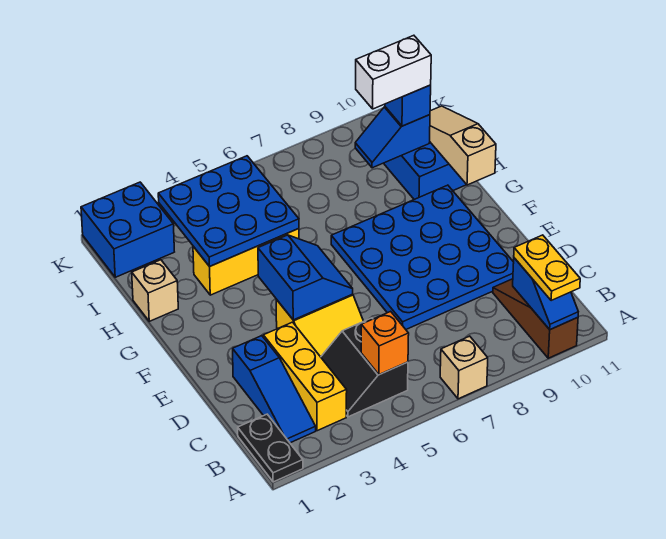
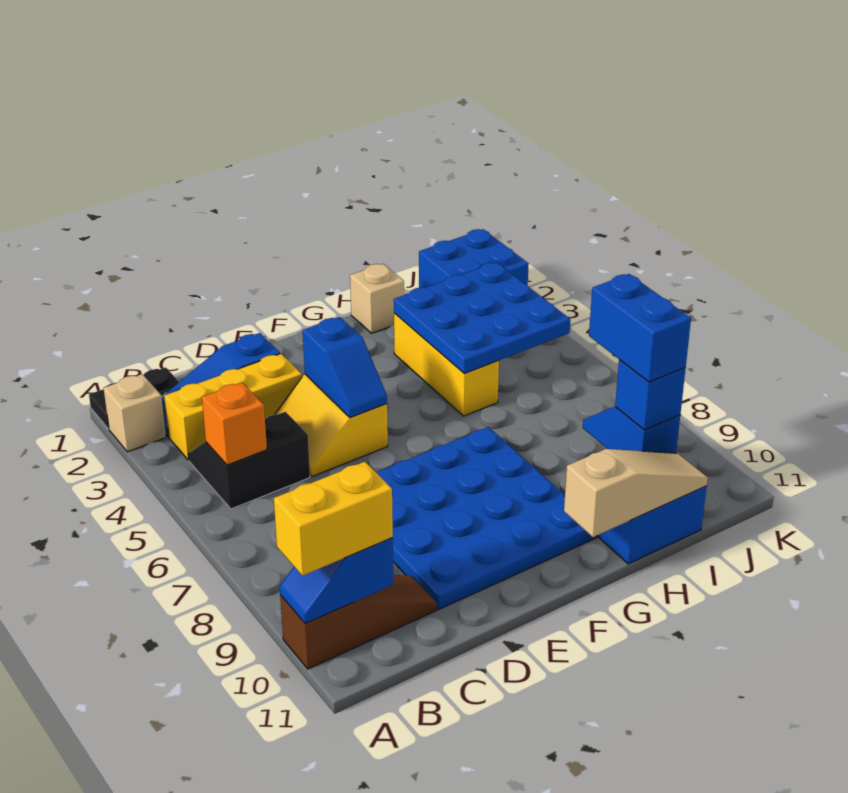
tan 1x1 brick [440,336,488,399] -> tan 1x1 brick moved to [103,374,166,452]
yellow 1x2 plate [514,235,580,301] -> yellow 1x2 brick [274,462,393,576]
blue 2x2 slope [258,235,353,320] -> blue 1x2 slope [303,317,387,418]
white 1x2 brick [356,35,431,109] -> blue 1x2 brick [589,274,691,382]

